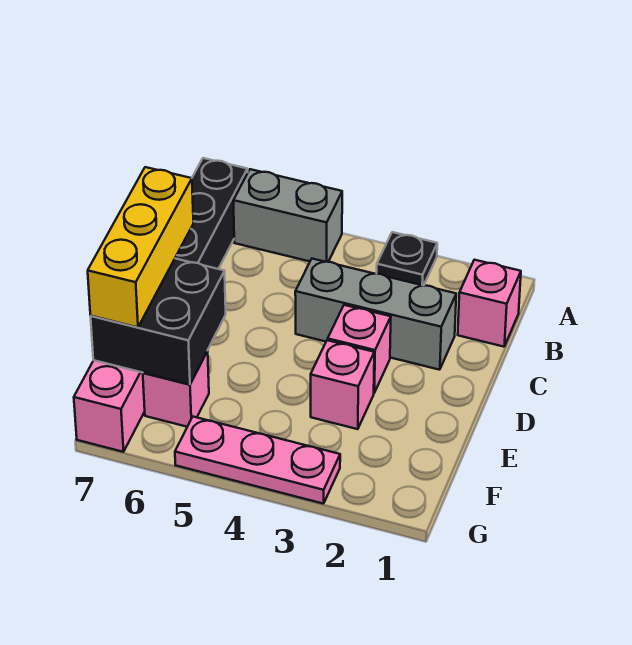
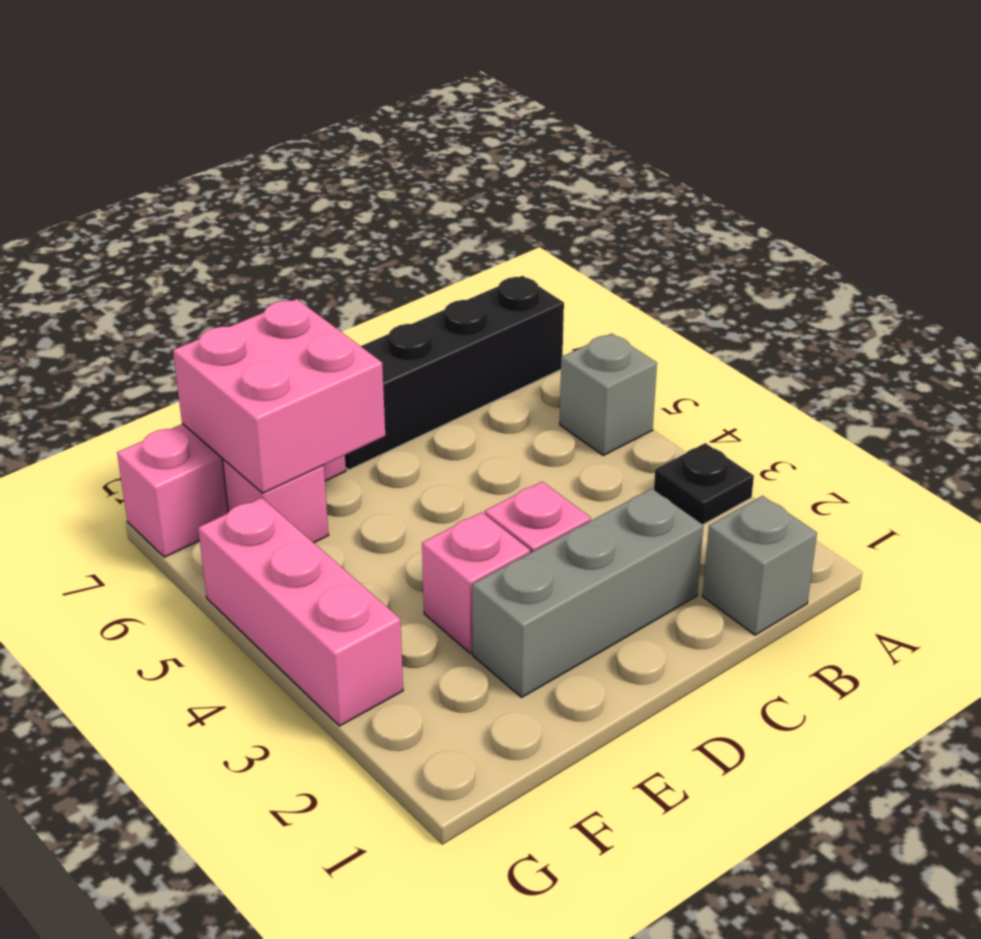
grey 1x2 brick [233,169,342,262] -> grey 1x1 brick [560,333,657,455]
pink 1x1 brick [458,260,521,347] -> grey 1x1 brick [703,496,817,635]
grey 1x3 brick [295,259,456,370] -> grey 1x3 brick turned to [472,489,703,697]
yellow 1x3 brick [88,167,193,327] -> none
black 2x2 brick [91,259,226,384] -> pink 2x2 brick [173,299,385,493]
pink 1x3 plate [175,417,340,504] -> pink 1x3 brick [198,498,403,726]

